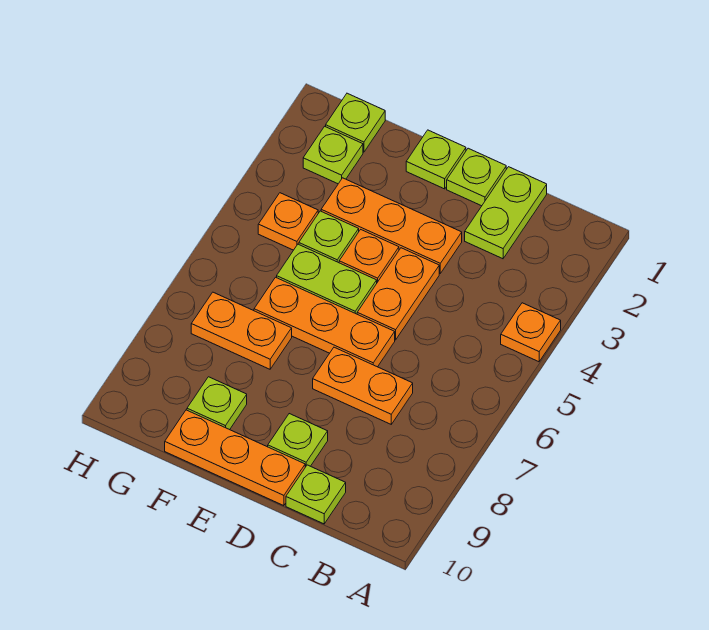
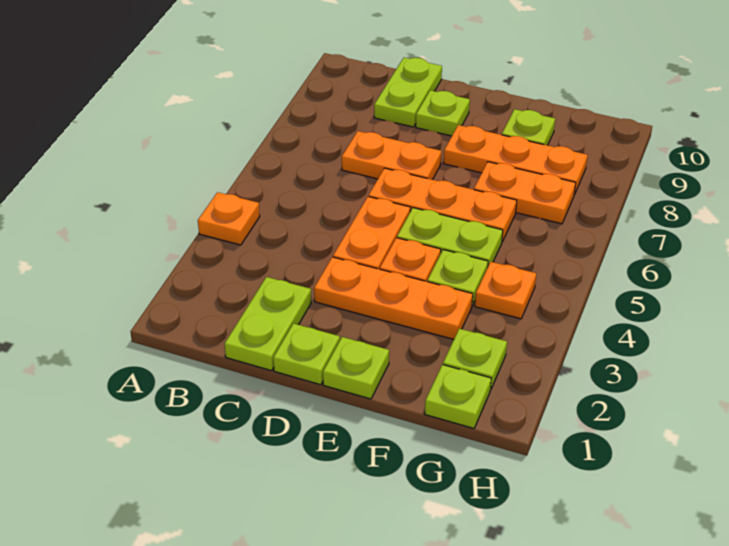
lime 1x1 plate [286,465,346,524] -> lime 1x2 plate [374,58,442,127]
orange 1x3 plate [165,410,305,506] -> orange 1x3 plate moved to [444,125,588,195]

